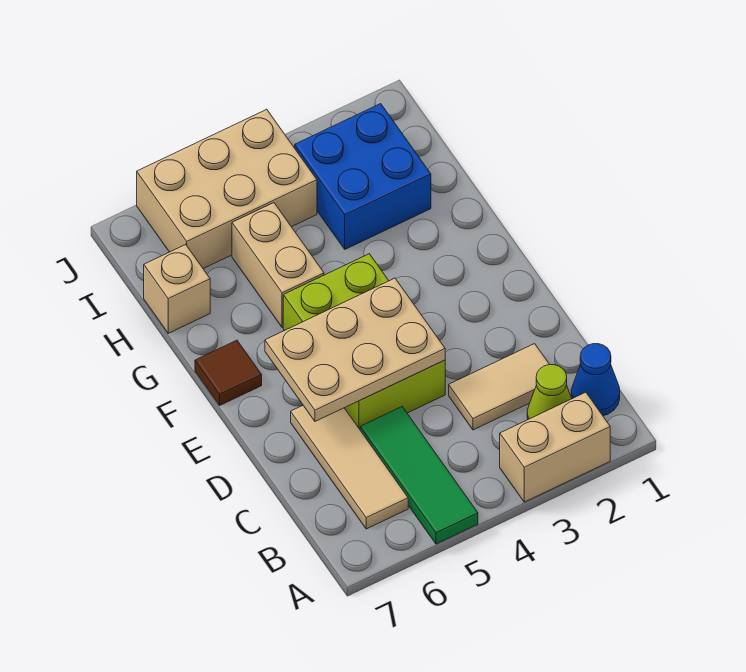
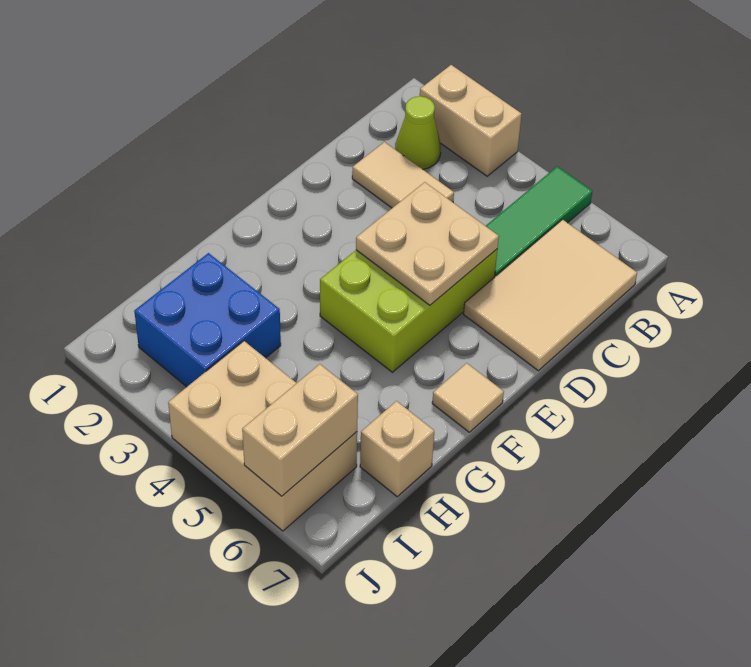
blue 1x1 cone [571,344,620,416] -> none
tan 1x3 tile [291,406,408,529] -> tan 2x3 tile [464,220,637,371]
tan 2x3 plate [265,278,445,421] -> tan 2x2 plate [356,182,499,305]
brown 1x1 tile [195,340,262,405] -> tan 1x1 tile [432,363,504,432]
tan 1x2 brick [232,203,324,328] -> tan 1x2 brick moved to [242,364,358,496]

